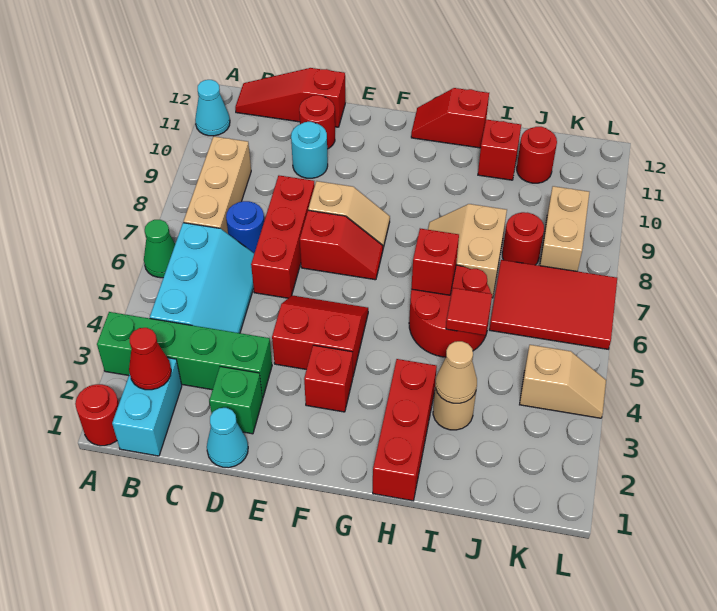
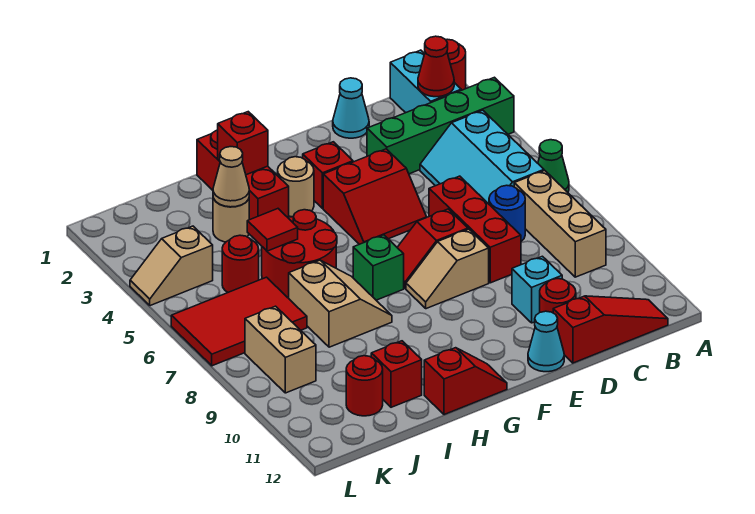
cyan 1x1 cone [195,80,230,136] -> cyan 1x1 cone moved to [528,311,564,372]
green 1x1 brick [209,367,263,434] -> green 1x1 brick moved to [353,235,404,300]
cyan 1x1 round brick [291,122,328,178] -> cyan 1x1 brick [512,256,562,323]
none -> tan 1x1 round brick [278,157,314,217]
red 1x1 brick [411,229,459,295] -> red 1x1 brick moved to [218,112,268,175]
red 1x1 round brick [502,212,544,265] -> red 1x1 round brick moved to [222,235,259,292]

